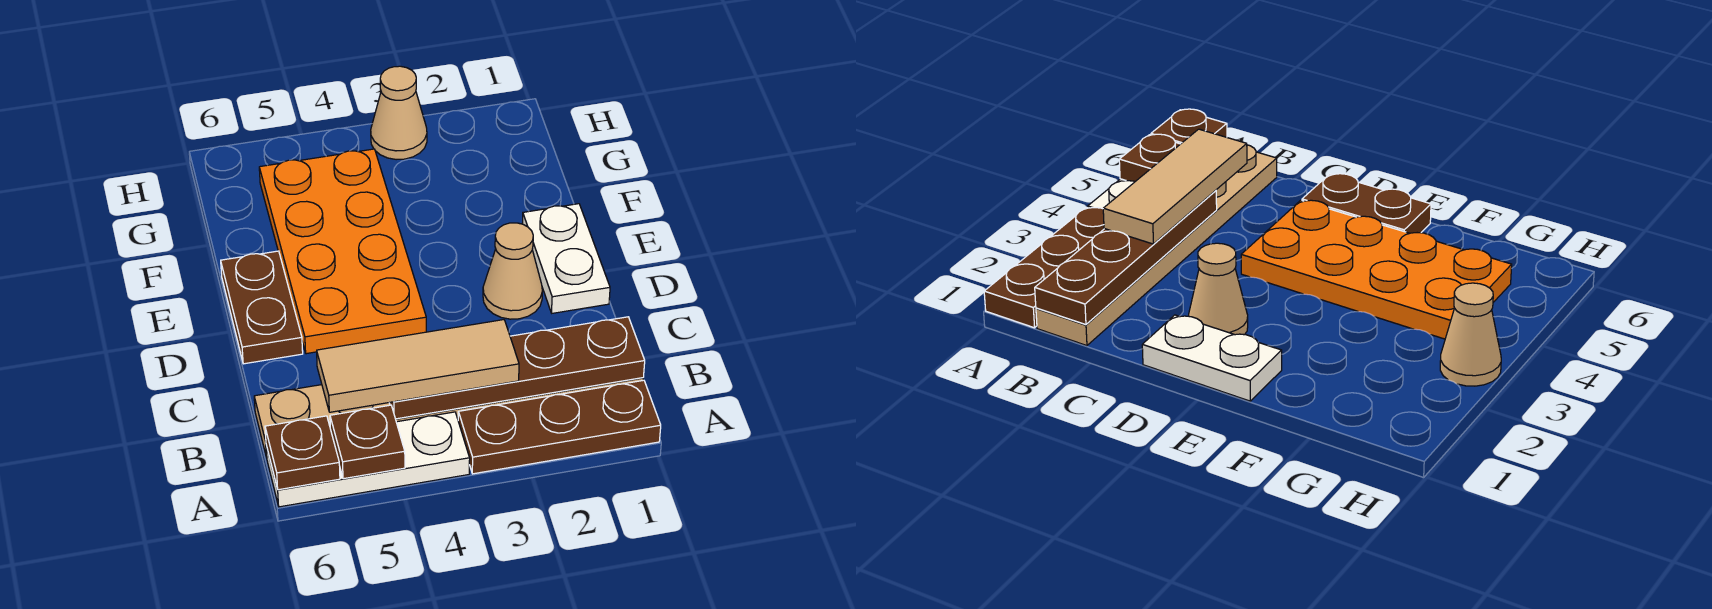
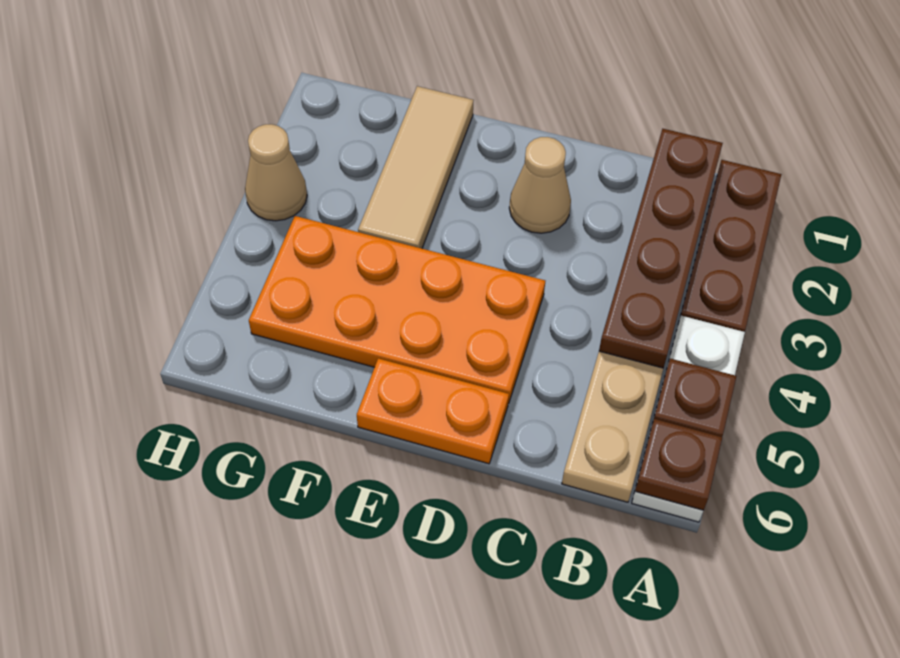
tan 1x3 tile [317,320,519,412] -> tan 1x3 tile moved to [358,86,473,248]
white 1x2 plate [522,204,610,313] -> none
brown 1x2 plate [221,251,303,364] -> orange 1x2 plate [357,358,509,464]

